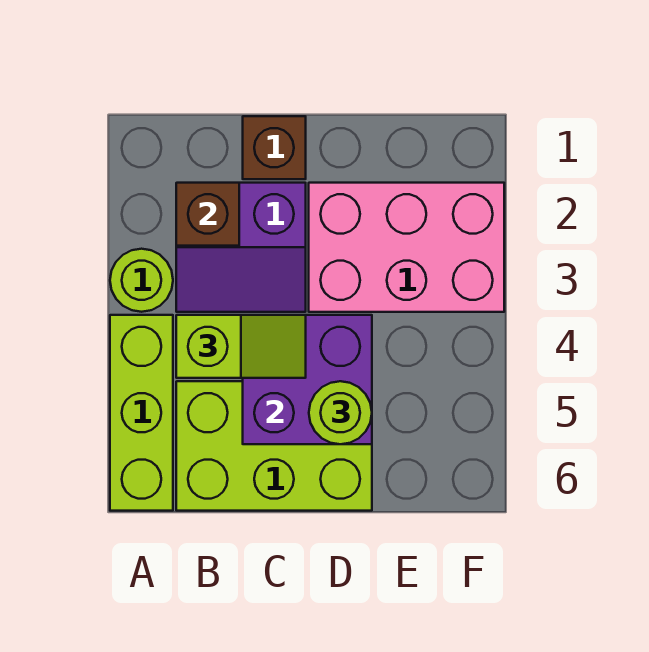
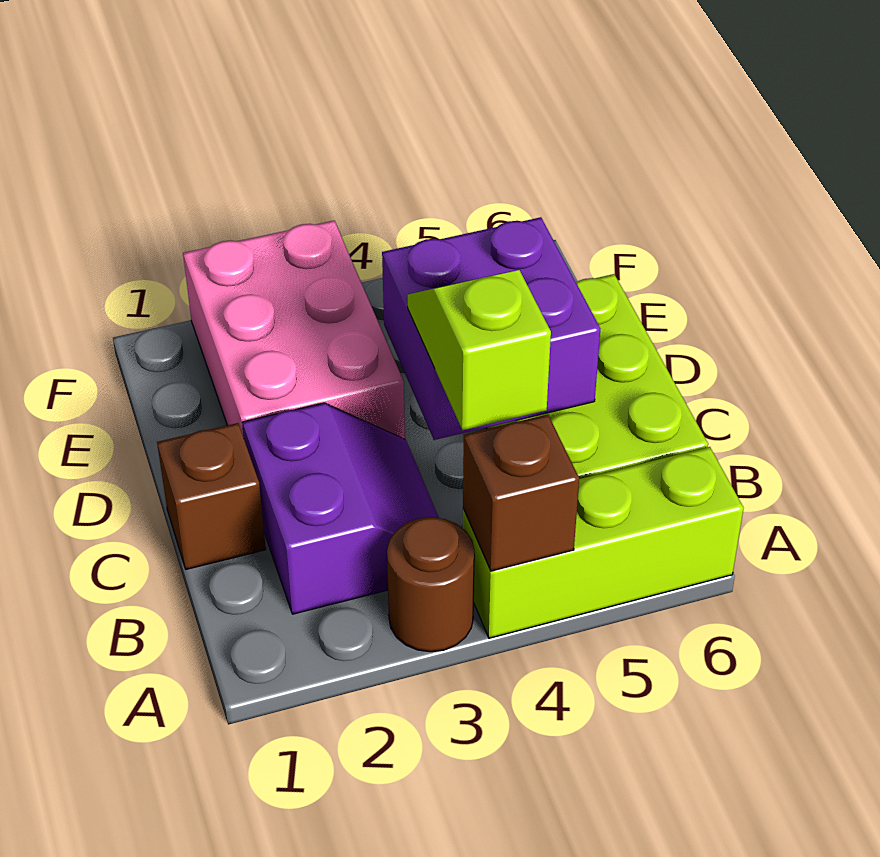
lime 1x1 round brick [110,249,173,312] -> brown 1x1 round brick [387,517,475,652]
brown 1x1 brick [176,183,239,246] -> brown 1x1 brick moved to [463,414,579,571]
lime 1x1 round brick [309,381,372,444] -> none

